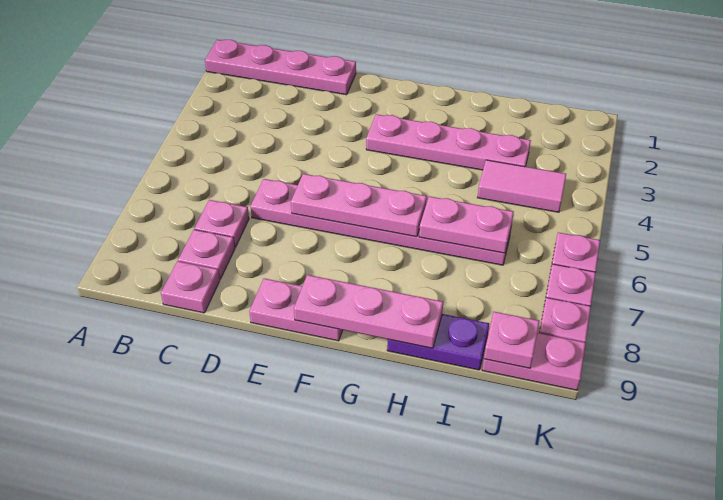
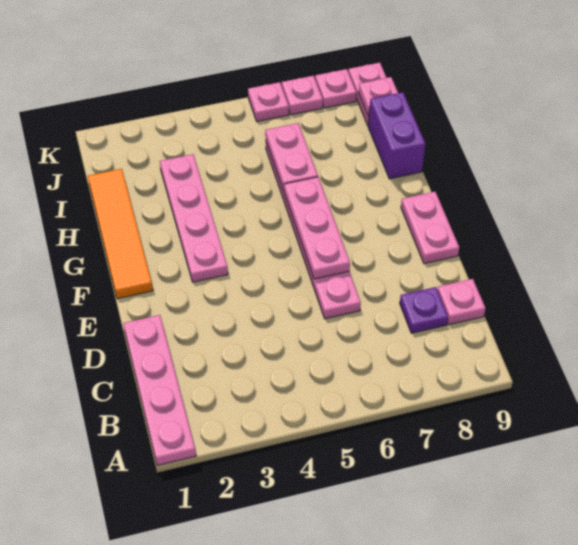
pink 1x1 plate [194,200,249,247] -> none
pink 1x1 plate [178,230,235,279] -> purple 1x1 plate [400,287,448,333]
none -> orange 1x4 tile [88,169,153,299]
pink 1x3 plate [294,275,443,348] -> none
purple 1x2 plate [387,314,489,370] -> purple 1x2 brick [368,92,425,179]
pink 1x2 tile [477,160,566,212] -> none

